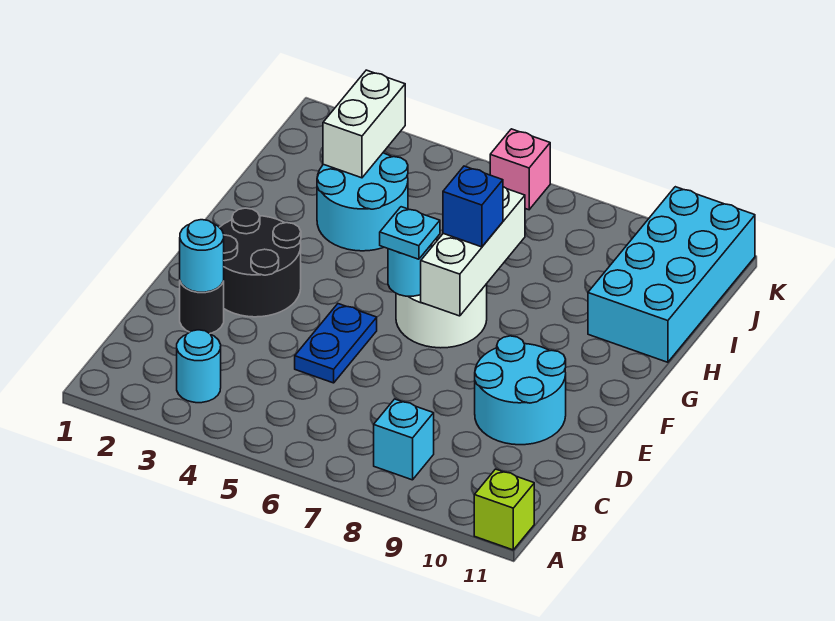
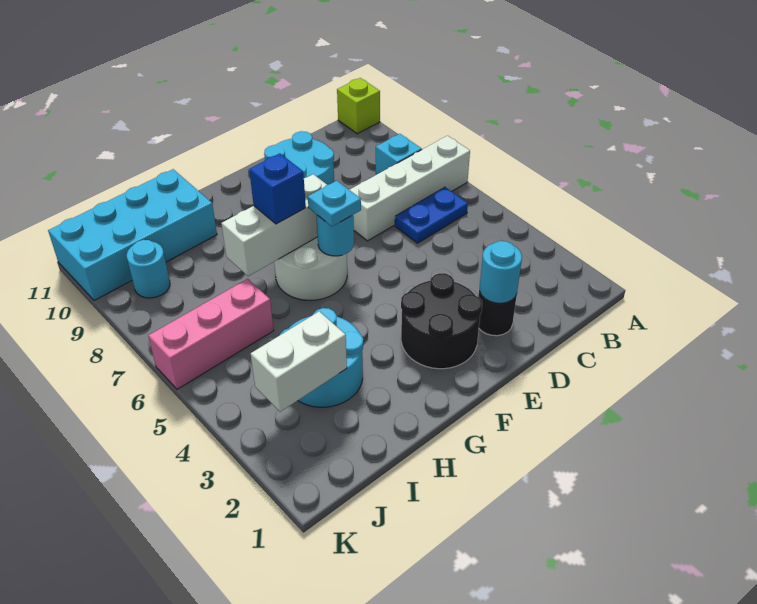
none -> white 1x4 brick [350,136,470,241]
cyan 1x1 round brick [177,330,221,403] -> cyan 1x1 round brick moved to [127,240,170,298]
blue 1x2 plate [295,304,377,383] -> blue 1x2 plate moved to [395,187,468,243]
pink 1x1 brick [490,129,550,210] -> pink 1x3 brick [148,279,274,389]

